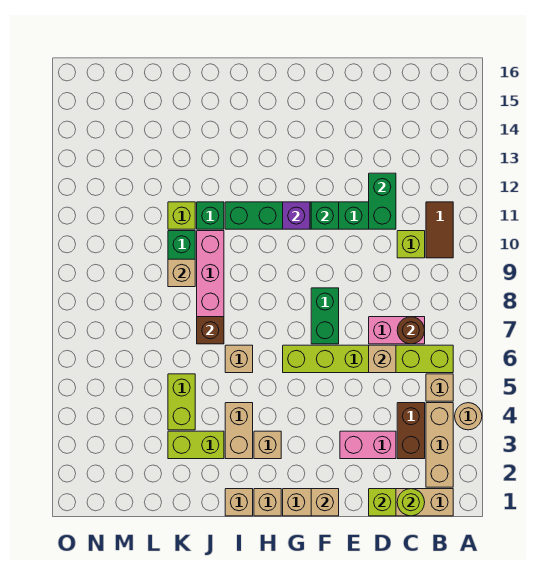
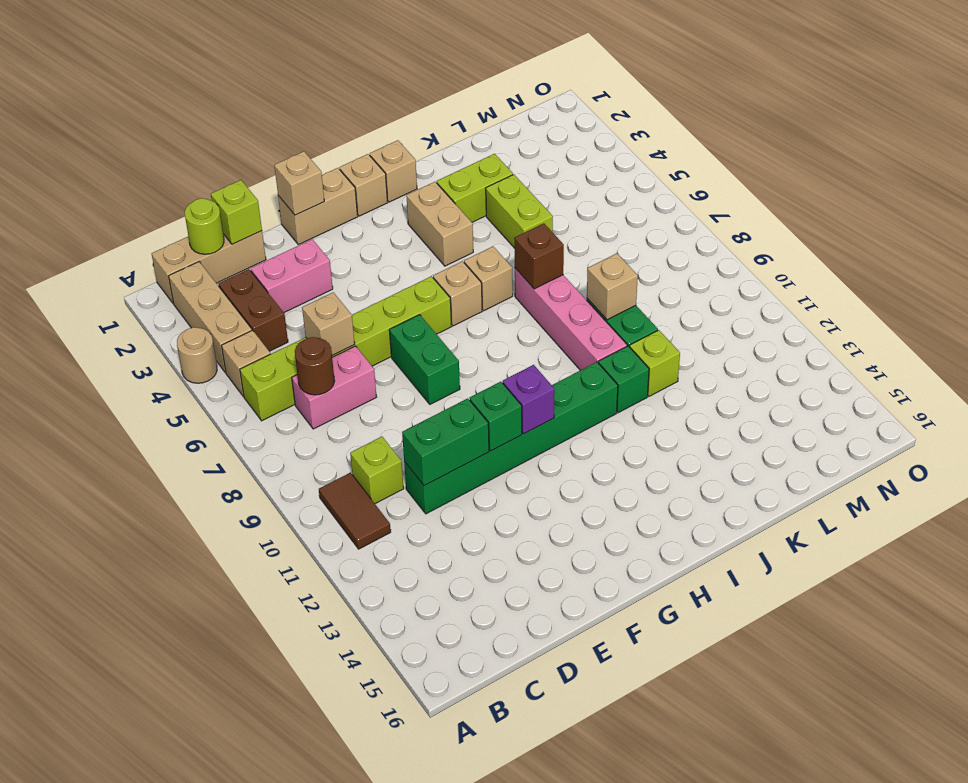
green 1x2 brick [369,173,396,229] -> green 1x2 brick turned to [402,398,489,486]
tan 1x1 brick [254,431,281,459] -> tan 1x1 brick moved to [433,261,482,326]

